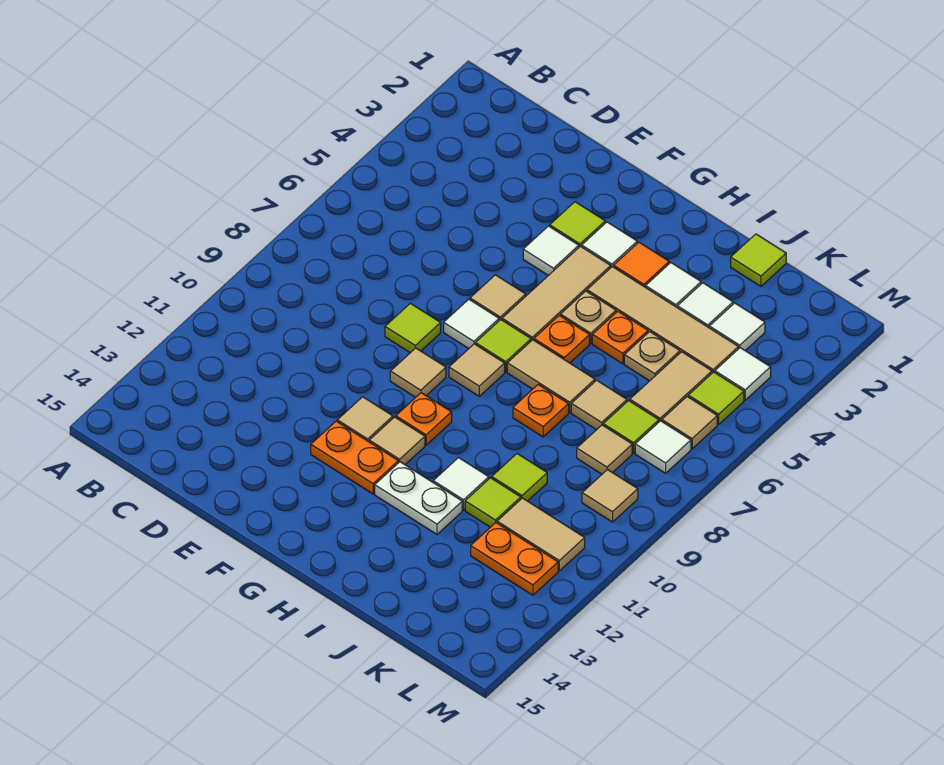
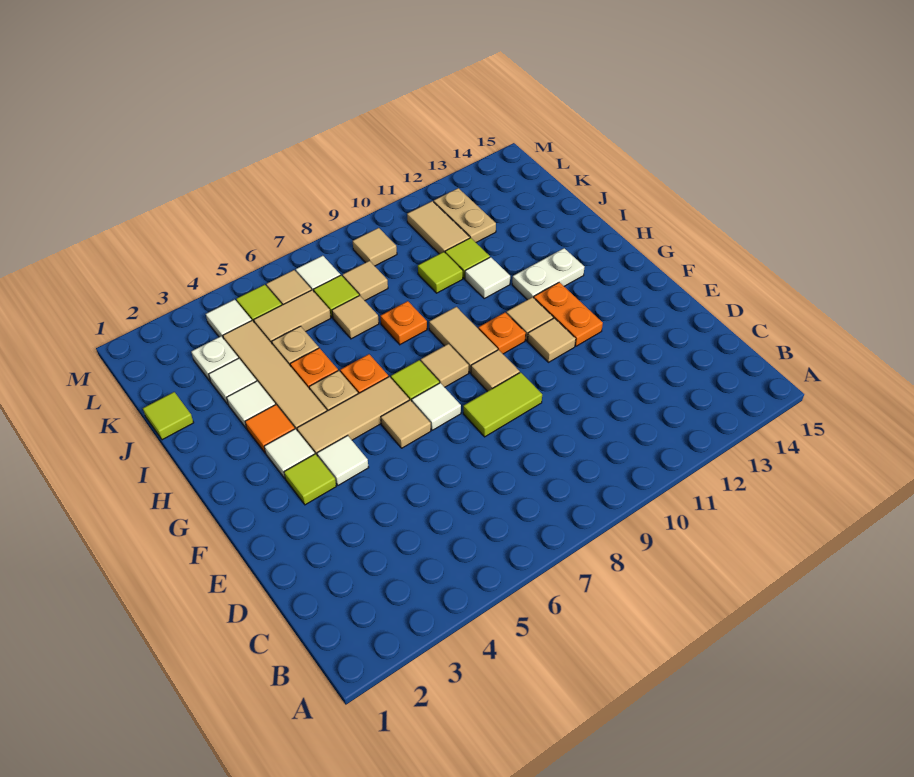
lime 1x1 tile [385,303,441,353] -> lime 1x2 tile [463,372,542,437]
tan 1x2 tile [507,340,595,412] -> tan 1x2 tile moved to [429,307,498,373]
white 1x2 plate [375,462,462,534] -> white 1x2 plate turned to [512,248,584,300]
white 1x1 tile [709,303,765,351] -> white 1x1 plate [191,336,238,381]
orange 1x2 plate [471,523,558,595] -> tan 1x2 plate [434,188,496,242]

